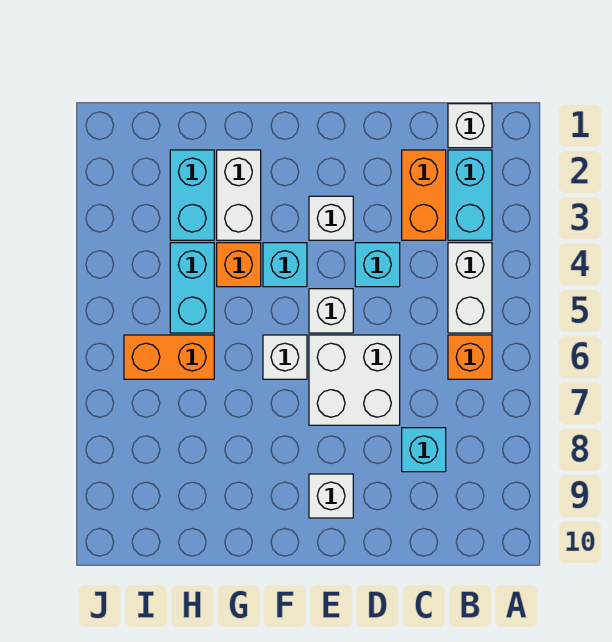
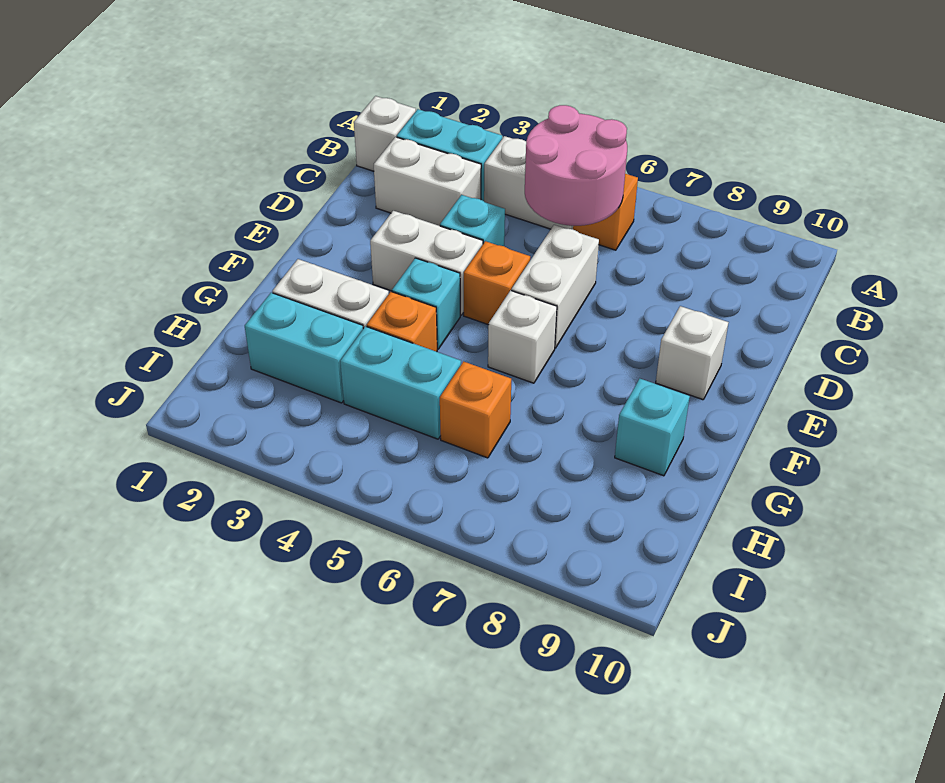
none -> pink 2x2 round brick [525,105,627,226]
orange 1x2 brick [402,150,446,240] -> white 1x2 brick [374,137,481,226]
cyan 1x1 brick [402,428,446,472] -> cyan 1x1 brick moved to [615,379,690,476]
white 2x2 brick [309,335,400,425] -> white 1x2 brick [511,225,599,348]
white 1x1 brick [309,196,353,240] -> white 1x2 brick [370,211,483,315]
white 1x1 brick [309,289,353,333] -> orange 1x1 brick [464,241,530,325]
orange 1x2 brick [124,335,214,379] -> orange 1x1 brick [440,361,511,458]

